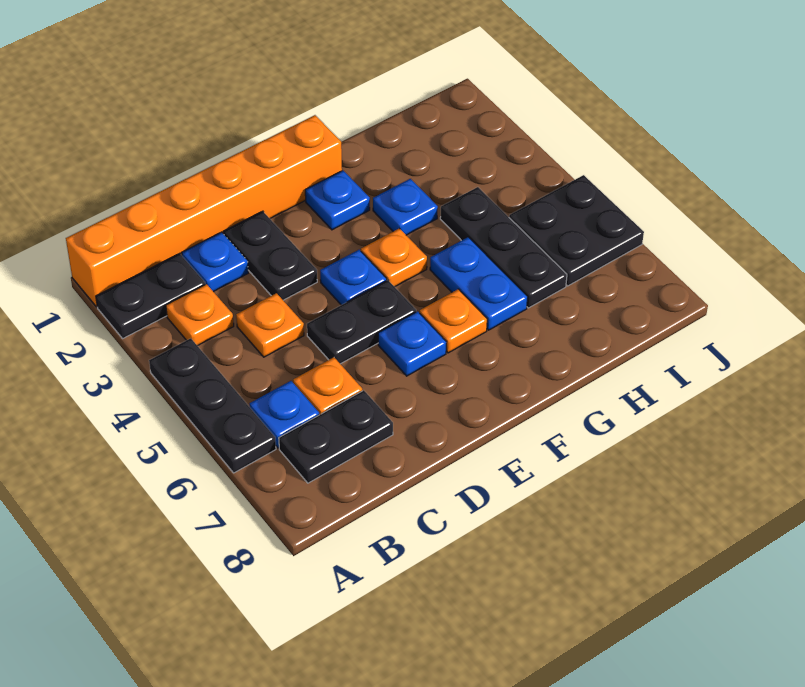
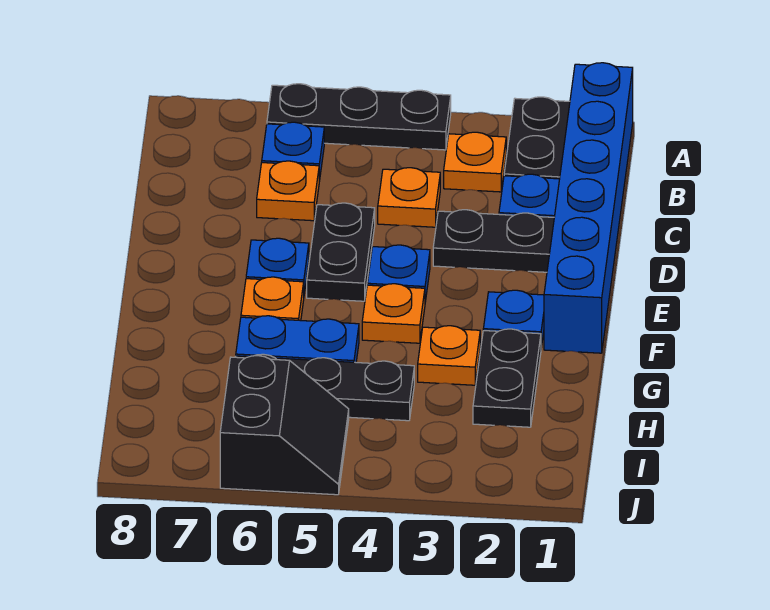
orange 1x6 brick [66,115,342,307] -> blue 1x6 brick [544,63,633,353]
black 1x2 plate [279,390,393,483] -> black 1x2 plate moved to [473,329,541,427]
blue 1x1 plate [373,179,438,235] -> orange 1x1 plate [418,326,480,385]
black 2x2 plate [509,175,644,286] -> black 2x2 slope [220,356,349,495]

